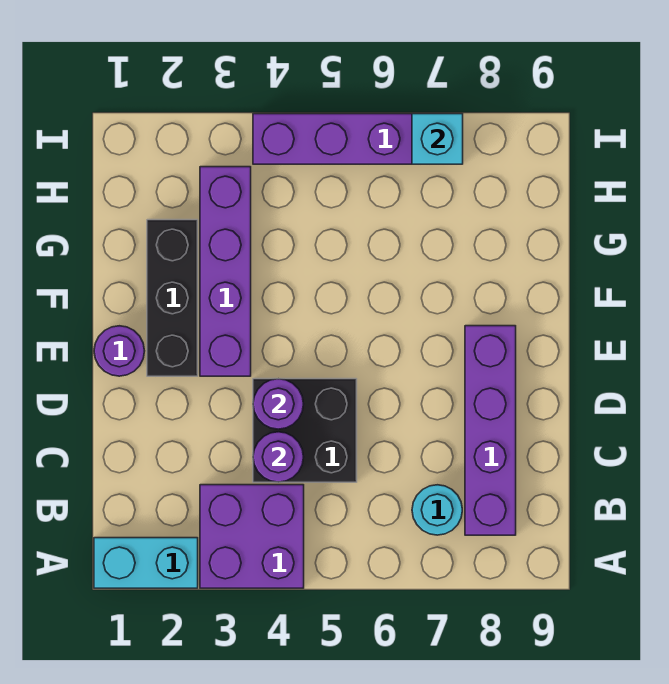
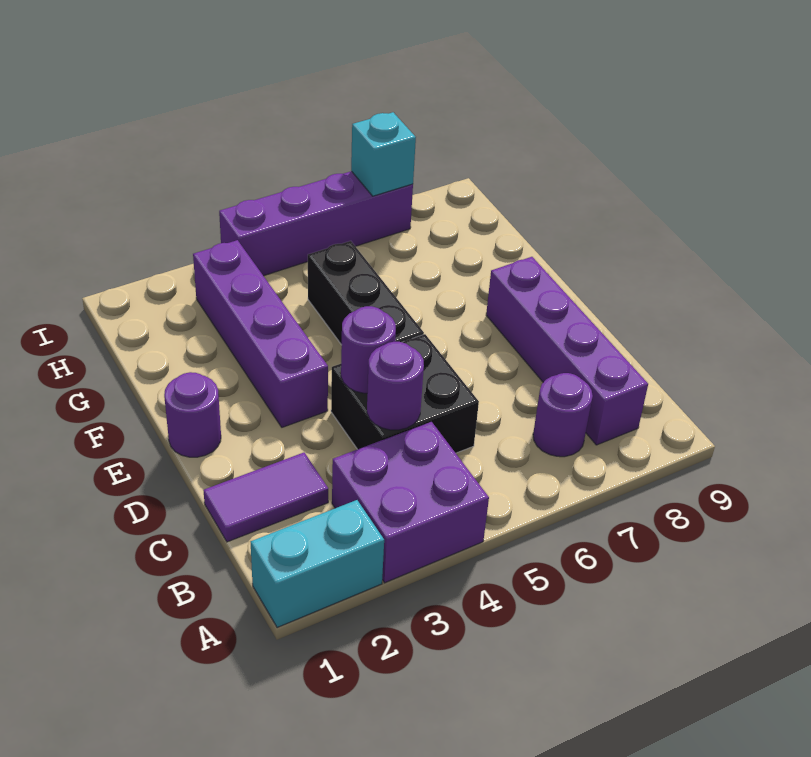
cyan 1x1 round brick [412,485,462,535] -> purple 1x1 round brick [533,373,593,457]
none -> purple 1x2 tile [203,453,328,542]
black 1x3 brick [147,220,198,376] -> black 1x3 brick moved to [308,241,424,345]

